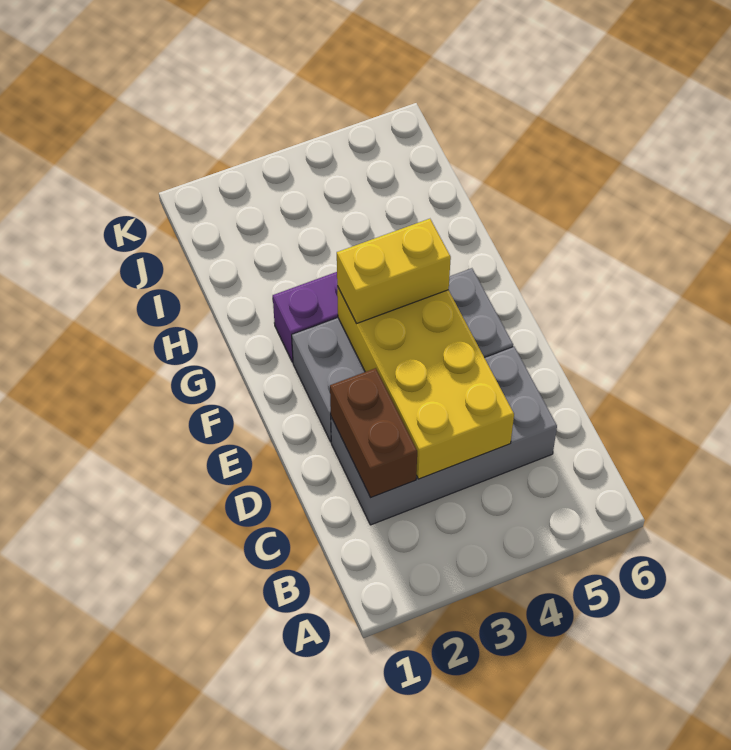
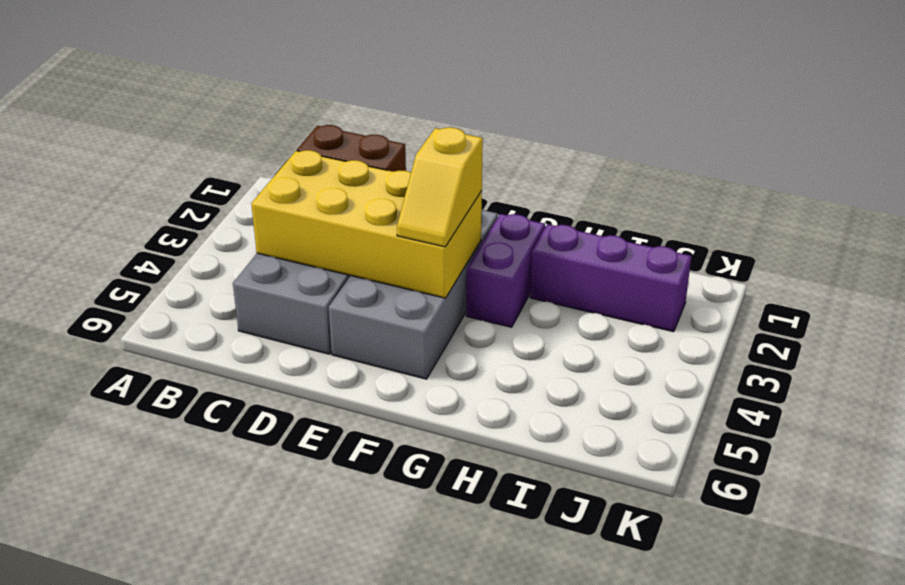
yellow 1x2 brick [337,219,451,323] -> yellow 1x2 slope [397,127,483,247]
none -> purple 1x3 brick [530,224,691,332]

